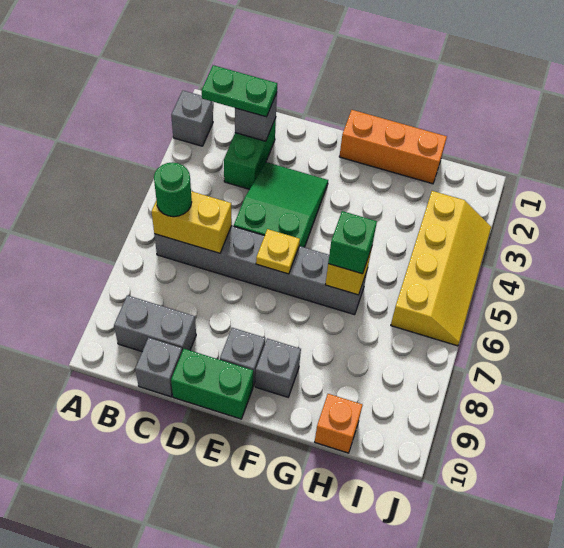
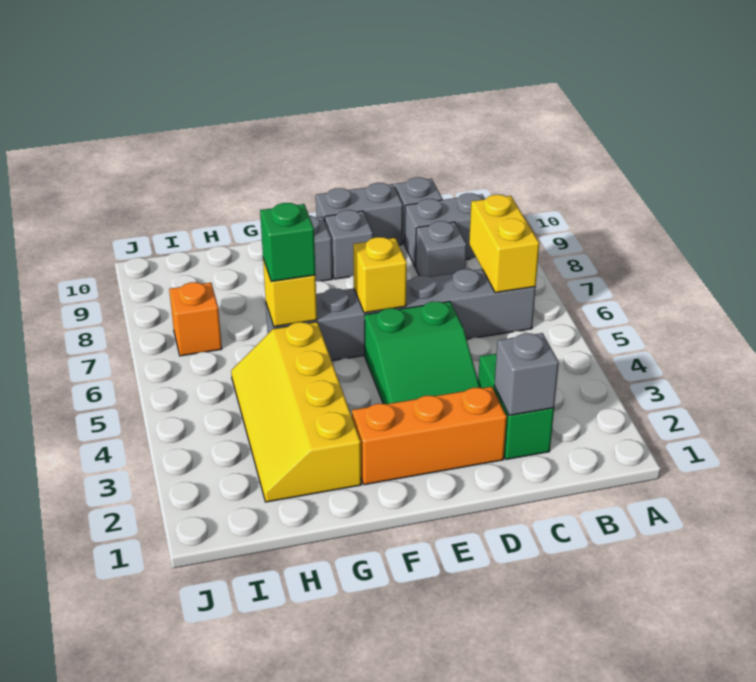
grey 1x1 brick [171,91,213,146] -> grey 1x1 brick moved to [415,221,467,277]
green 1x2 plate [202,65,277,117] -> none
yellow 1x2 brick [152,191,232,253] -> yellow 1x2 brick turned to [469,195,539,293]
green 1x1 round brick [154,162,192,217] -> none
green 1x2 brick [171,349,253,419] -> grey 1x2 brick [316,183,403,245]
yellow 1x1 plate [256,229,300,274] -> yellow 1x1 brick [353,237,407,313]
orange 1x3 brick [339,110,447,184] -> orange 1x3 brick moved to [352,387,507,485]
orange 1x1 brick [315,394,362,453] -> orange 1x1 brick moved to [169,282,222,356]
yellow 2x4 slope [391,191,491,346] -> yellow 2x4 slope moved to [231,322,361,502]

